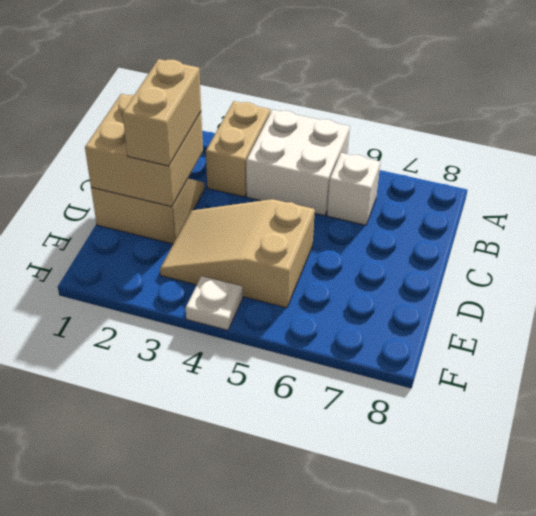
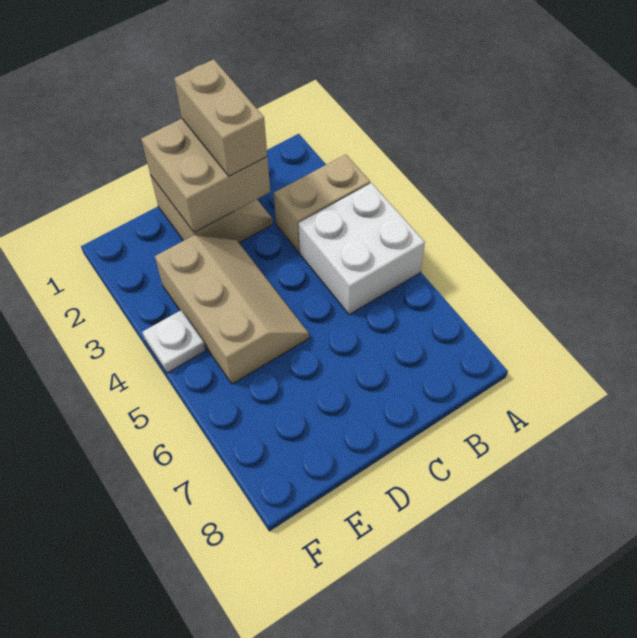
white 1x1 brick [327,153,380,225] -> none
tan 1x2 brick [123,59,201,166] -> tan 1x2 brick turned to [174,59,267,176]
tan 2x3 slope [160,199,315,308] -> tan 2x3 slope turned to [155,235,309,384]

